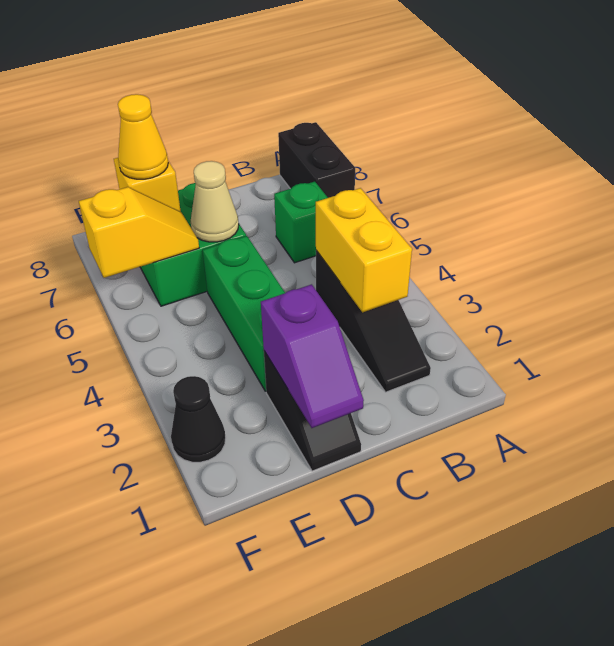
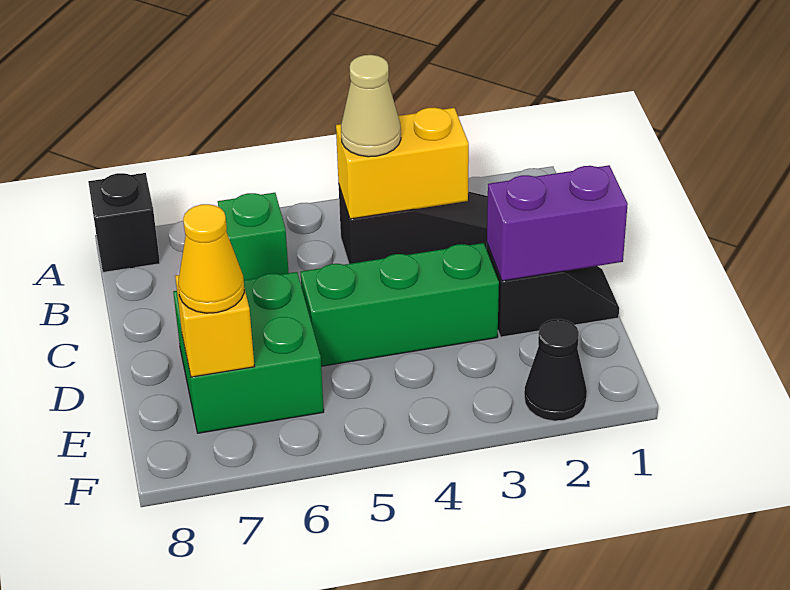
black 1x2 brick [278,122,355,198] -> black 1x1 brick [88,173,160,272]
purple 1x2 slope [261,284,364,428] -> purple 1x2 brick [487,165,628,281]
tan 1x1 cone [191,161,239,242] -> tan 1x1 cone moved to [341,55,401,157]
yellow 1x2 slope [79,187,199,278] -> none

